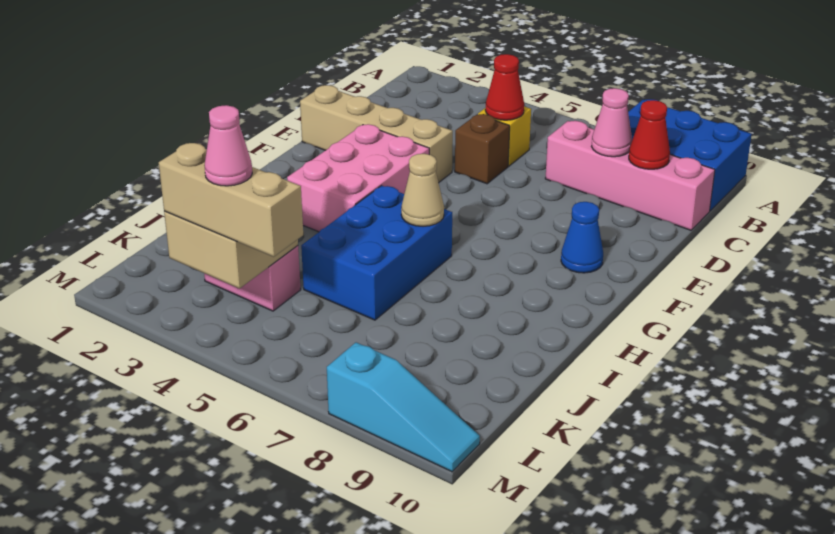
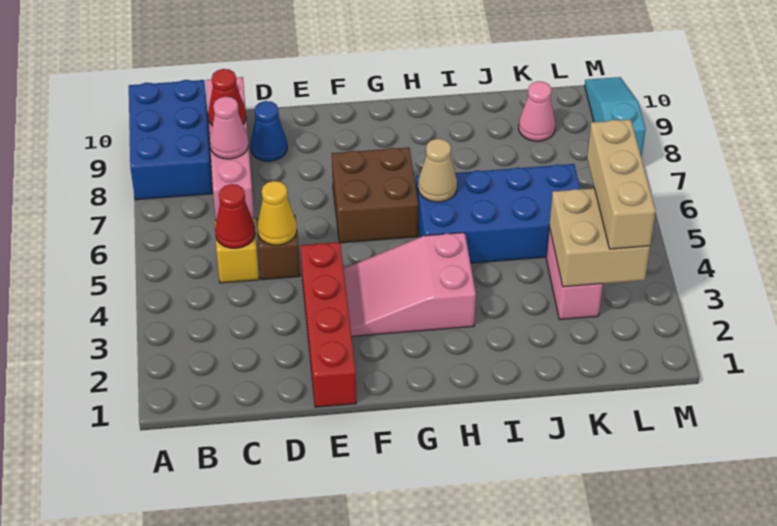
none -> yellow 1x1 cone [257,181,297,245]
tan 1x4 brick [300,85,453,183] -> red 1x4 brick [301,242,356,407]
pink 2x3 brick [287,124,429,232] -> pink 2x3 slope [344,233,476,336]
none -> brown 2x2 brick [332,147,418,243]
blue 1x1 cone [561,202,603,273] -> blue 1x1 cone moved to [250,101,287,161]
blue 2x3 brick [301,186,452,320] -> blue 2x4 brick [416,164,580,263]
pink 1x1 cone [204,105,252,186] -> pink 1x1 cone moved to [519,81,555,141]

